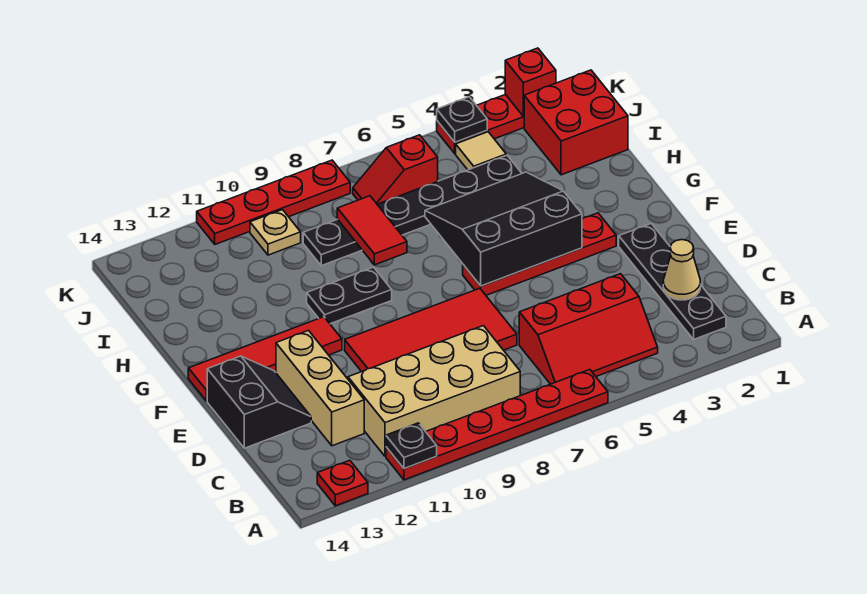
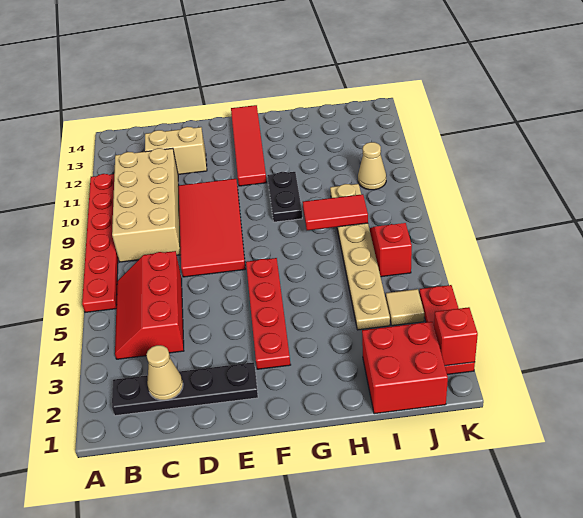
black 1x1 plate [386,423,437,469] -> none
red 1x1 plate [317,460,368,506] -> none
tan 1x3 brick [276,331,364,446] -> tan 1x2 brick [145,127,207,174]
black 2x2 slope [207,356,311,448] -> none
black 3x3 slope [425,172,582,286] -> none
black 1x6 plate [303,155,522,266] -> tan 1x6 plate [330,184,390,330]
tan 1x1 plate [250,210,301,255] -> tan 1x1 cone [358,142,386,190]
black 1x1 plate [437,97,487,142] -> none
red 1x4 plate [197,160,350,244] -> none

